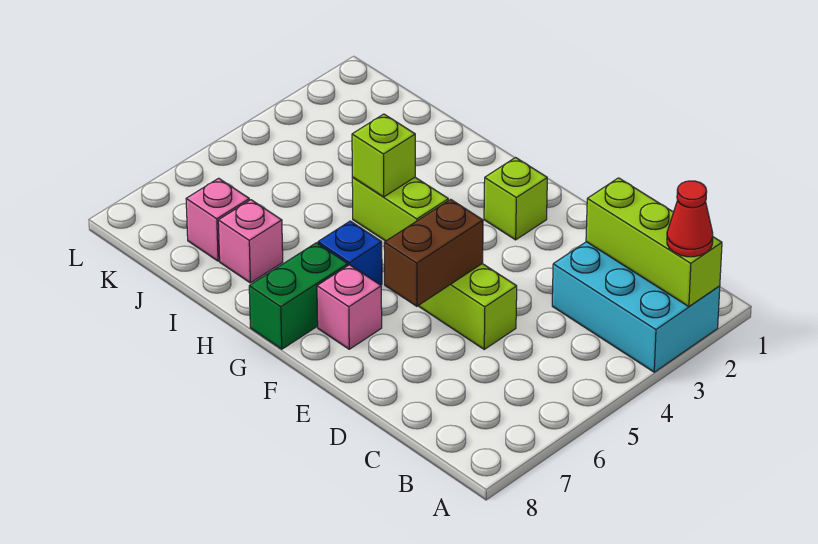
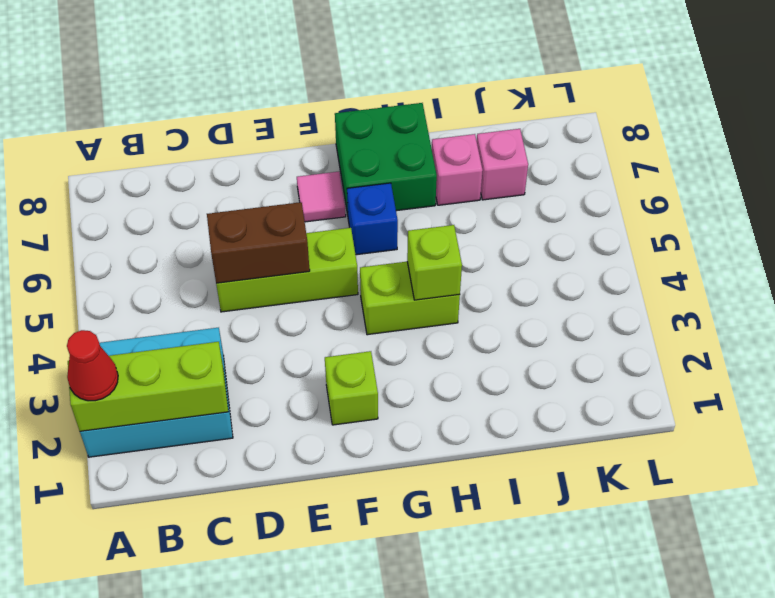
brown 1x2 brick [384,199,483,306] -> brown 1x2 brick turned to [207,202,310,283]
pink 1x1 brick [317,265,382,349] -> pink 1x1 tile [297,172,346,222]
green 1x2 brick [249,243,348,349] -> green 2x2 brick [335,103,437,215]

